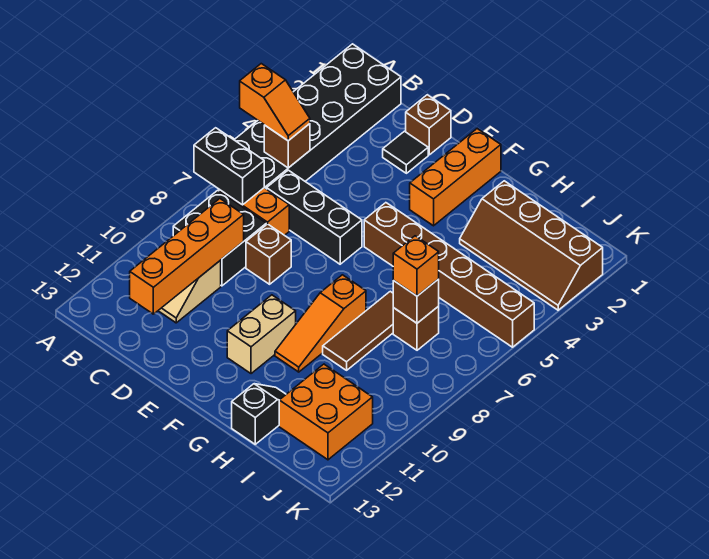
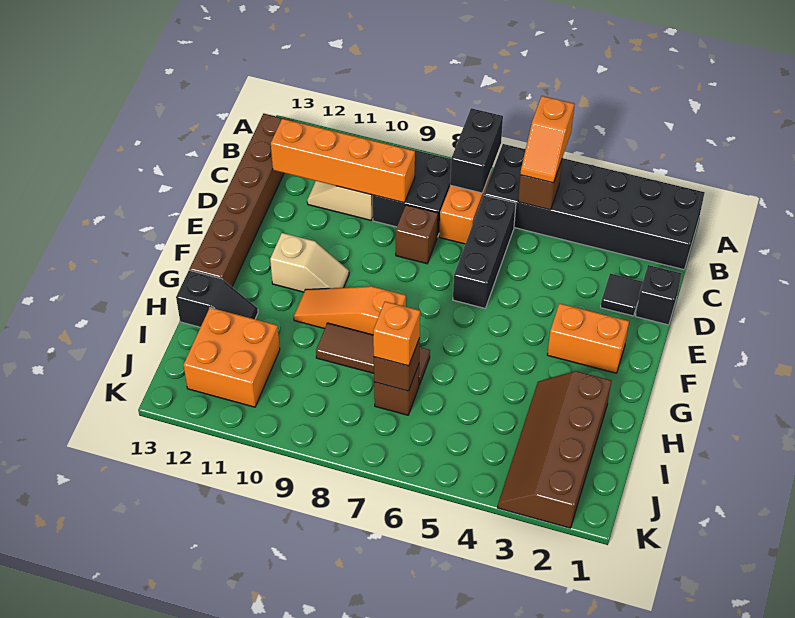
brown 1x1 brick [406,95,451,155] -> black 1x1 brick [636,265,682,325]
orange 1x3 brick [410,129,501,226] -> orange 1x2 brick [547,303,629,373]
brown 1x6 brick [364,203,534,347] -> brown 1x6 brick moved to [189,114,293,287]
tan 1x2 brick [227,295,296,374] -> tan 1x2 slope [270,233,349,292]

